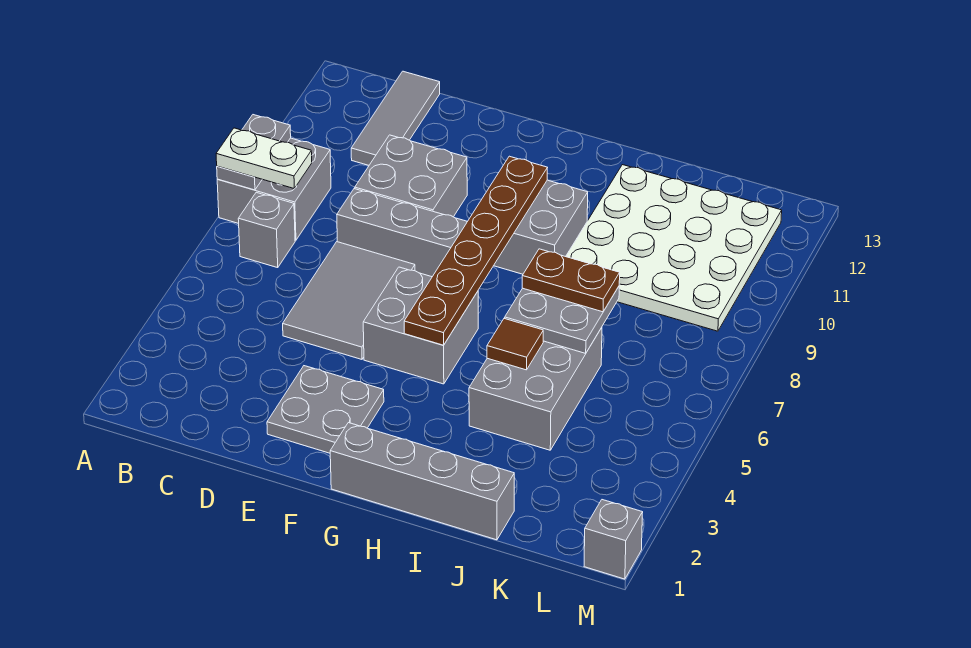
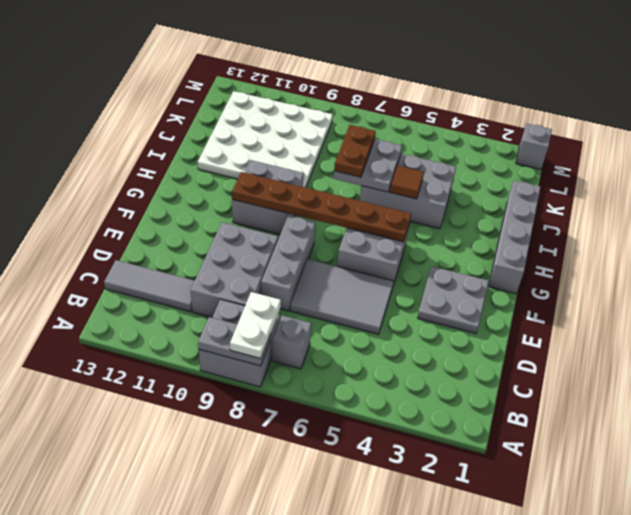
grey 2x2 brick [355,135,467,217] -> grey 2x3 brick [191,222,278,317]

